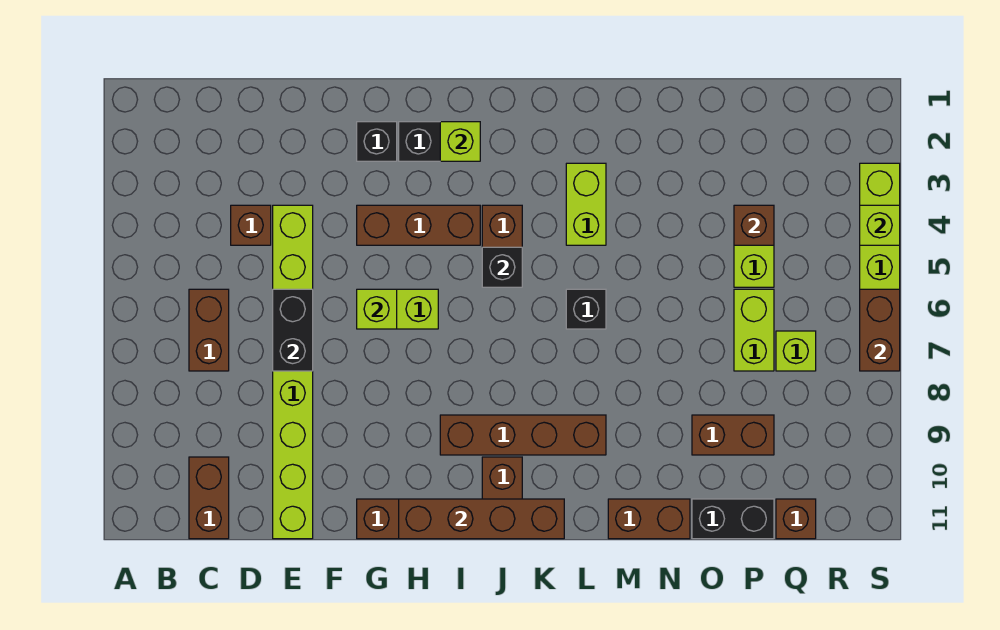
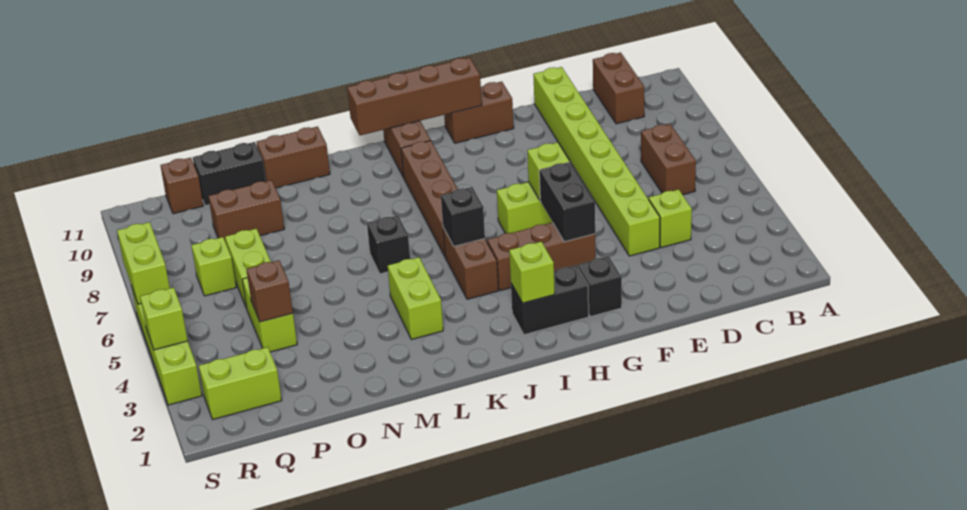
brown 1x1 brick [231,205,271,245] -> lime 1x1 brick [649,189,692,248]
black 1x2 brick [273,289,313,371] -> black 1x2 brick moved to [539,162,595,242]
brown 1x4 brick [440,415,606,455] -> brown 1x4 brick turned to [401,141,457,256]
none -> lime 1x2 brick [199,347,282,419]
brown 1x2 brick [860,289,900,371] -> lime 1x2 brick [117,222,170,304]

